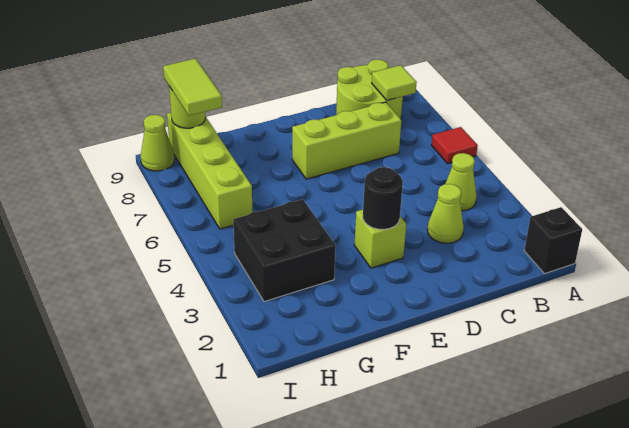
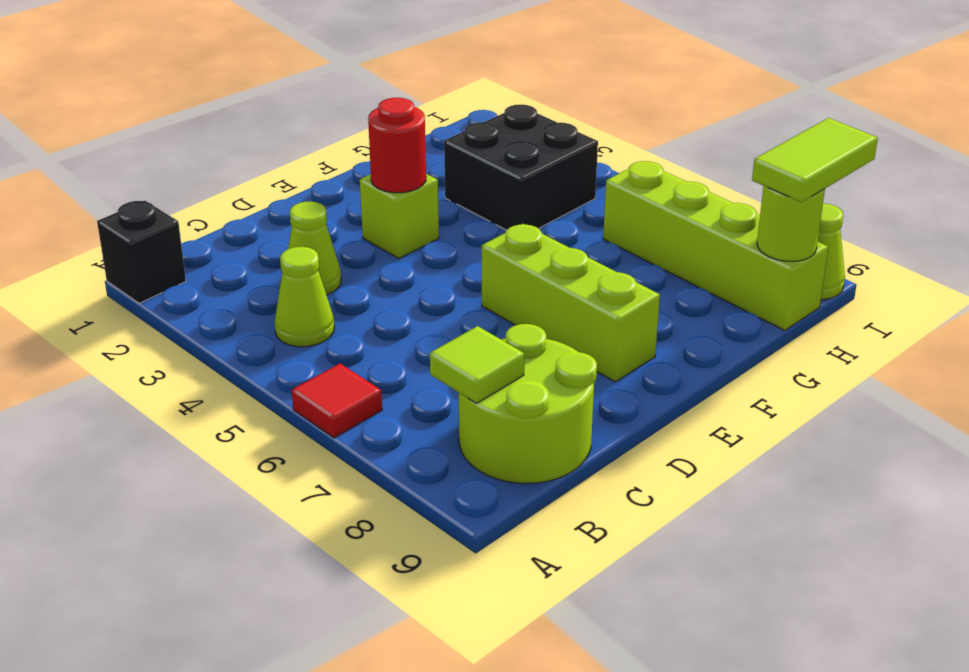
lime 1x3 brick [292,102,401,179] -> lime 1x3 brick turned to [482,224,660,382]
black 1x1 round brick [363,167,403,229] -> red 1x1 round brick [368,98,426,193]
lime 1x2 tile [163,59,222,116] -> lime 1x2 tile turned to [752,118,878,202]

